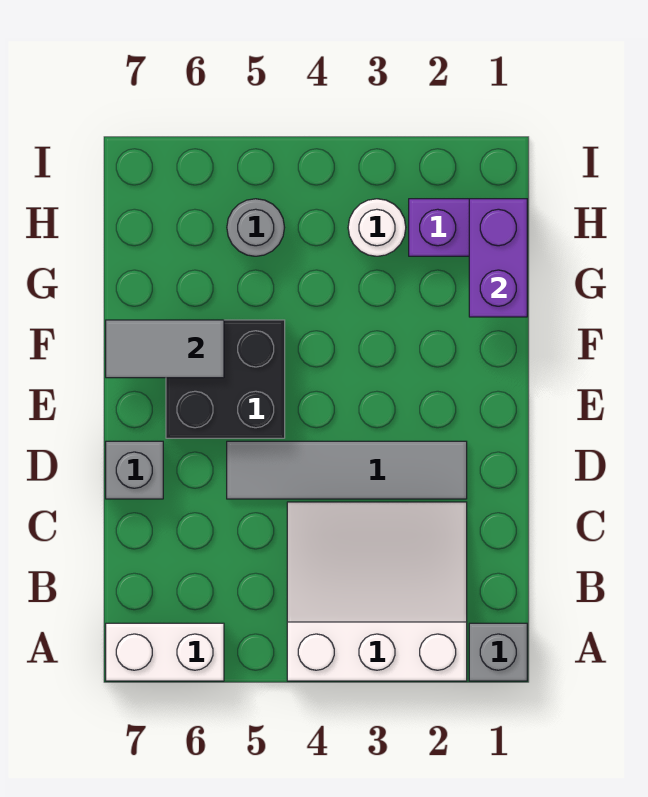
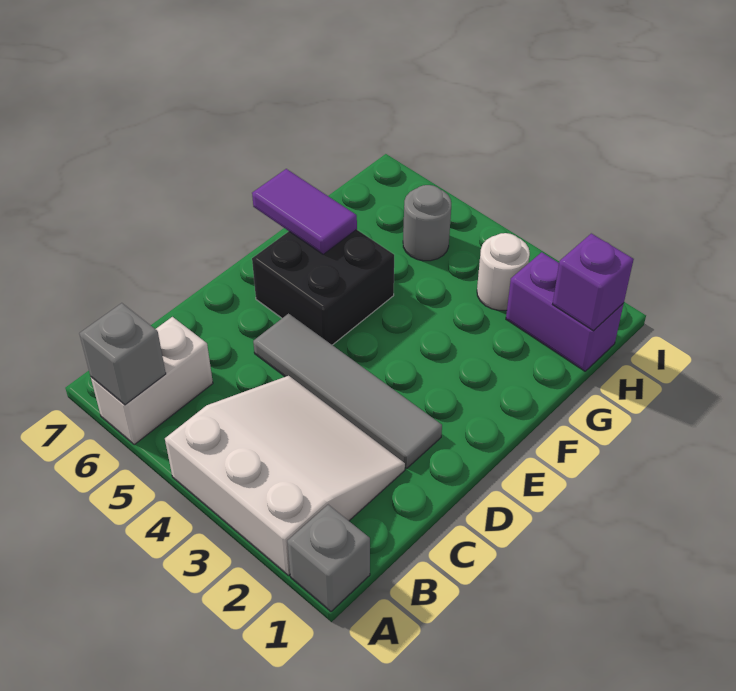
white 1x2 brick [106,623,224,681] -> white 1x2 brick turned to [91,317,213,444]
grey 1x1 brick [106,441,163,499] -> grey 1x1 brick moved to [79,303,166,405]
grey 1x2 tile [106,320,224,378] -> purple 1x2 tile [252,169,357,254]
purple 1x2 brick [469,199,527,317] -> purple 1x1 brick [553,233,634,331]

